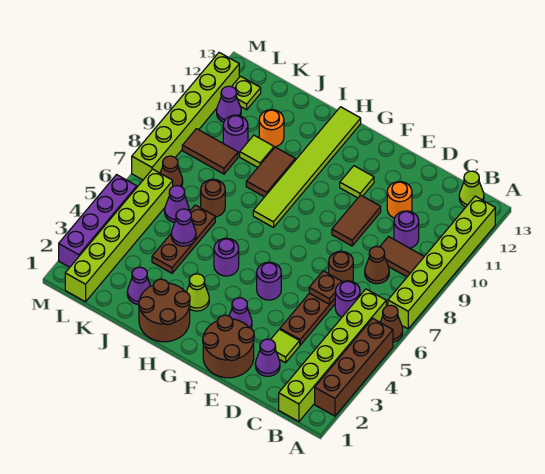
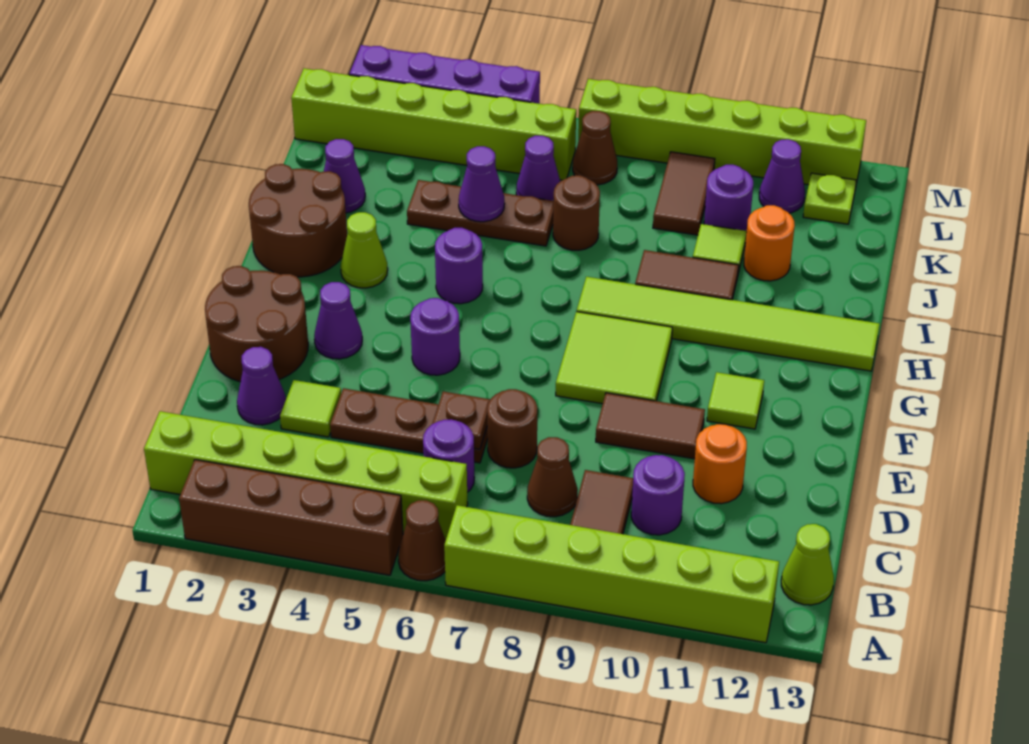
none -> lime 2x2 tile [556,312,672,404]

